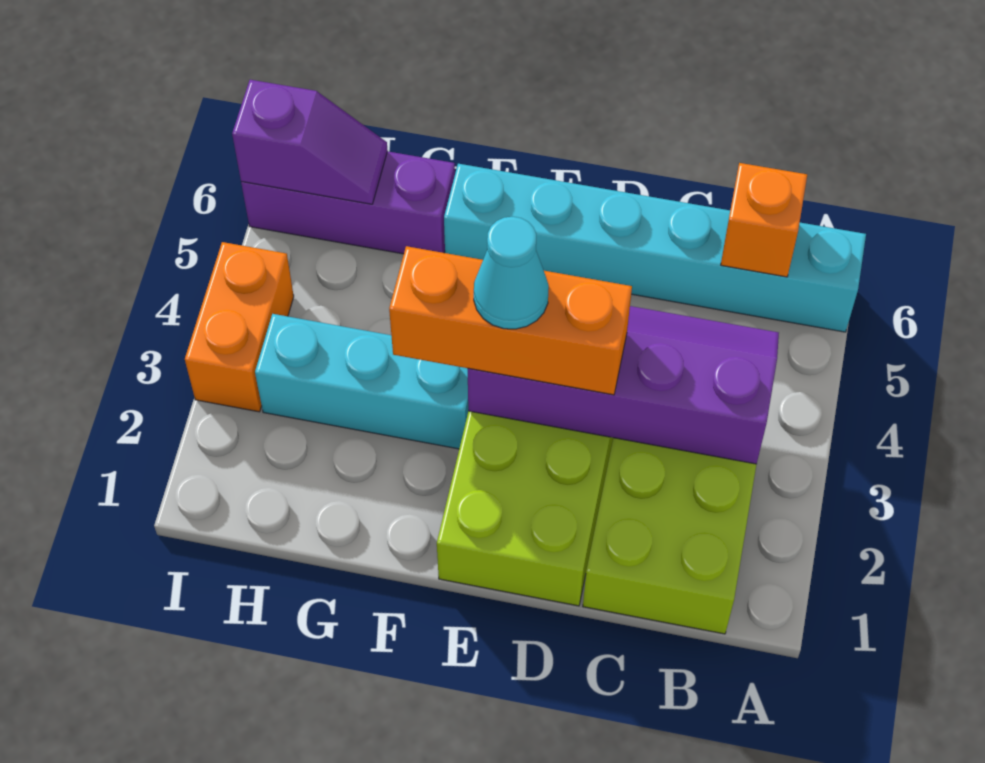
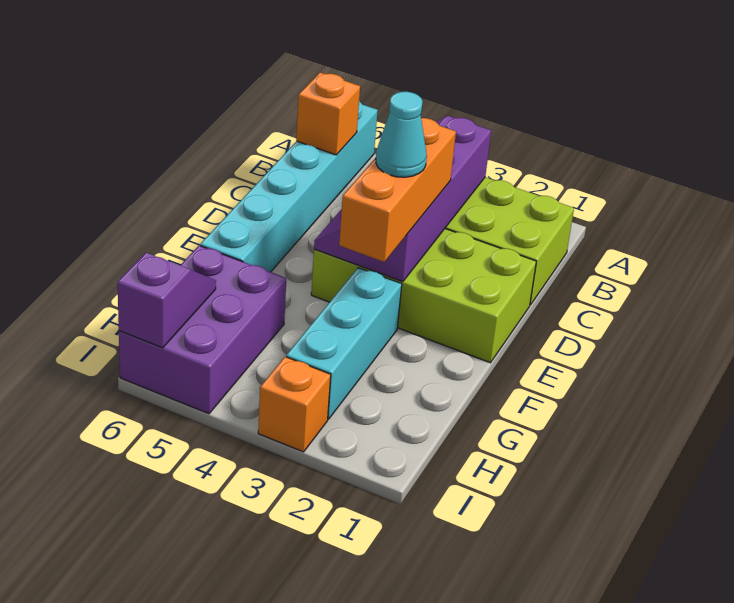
purple 1x3 brick [241,151,455,254] -> purple 2x3 brick [119,245,286,414]
orange 1x2 brick [185,242,294,412] -> orange 1x1 brick [258,357,331,452]

